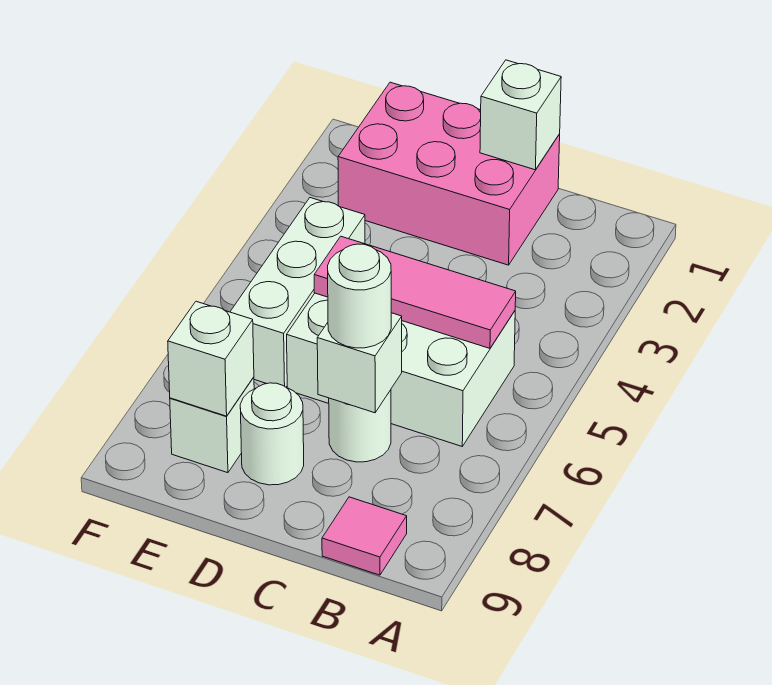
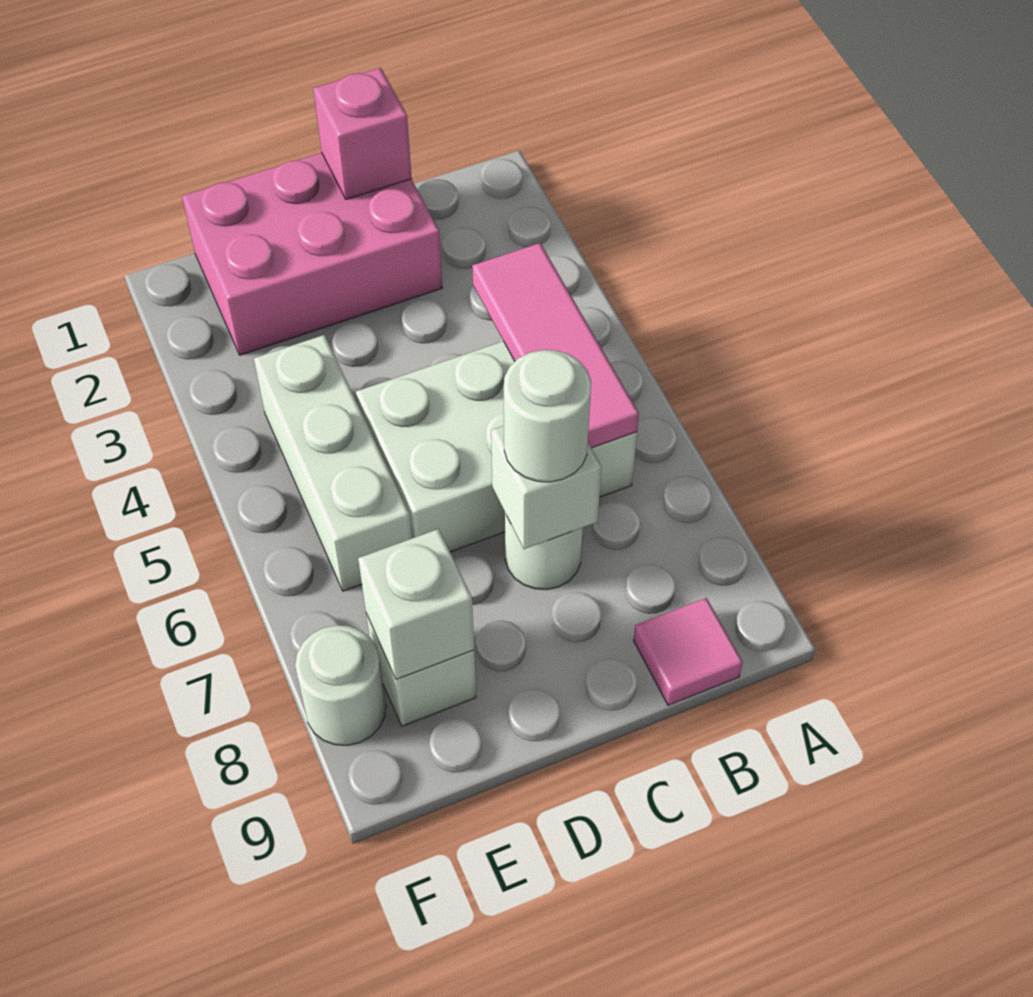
pink 1x3 tile [314,236,516,348] -> pink 1x3 tile turned to [472,243,639,448]
white 1x1 brick [480,60,561,170] -> pink 1x1 brick [313,68,412,199]
white 1x1 round brick [240,383,304,485] -> white 1x1 round brick moved to [295,625,386,745]

